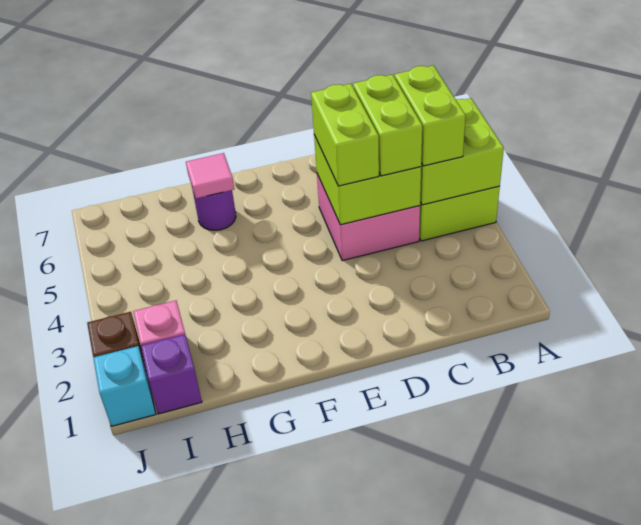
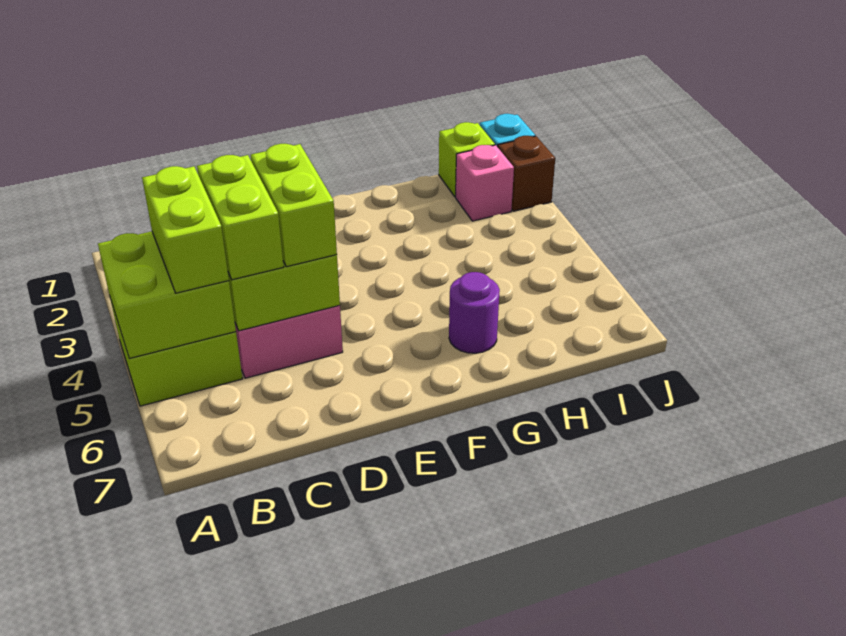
pink 1x1 tile [186,153,234,198] -> none
purple 1x1 brick [141,334,202,414] -> lime 1x1 brick [439,122,495,197]

